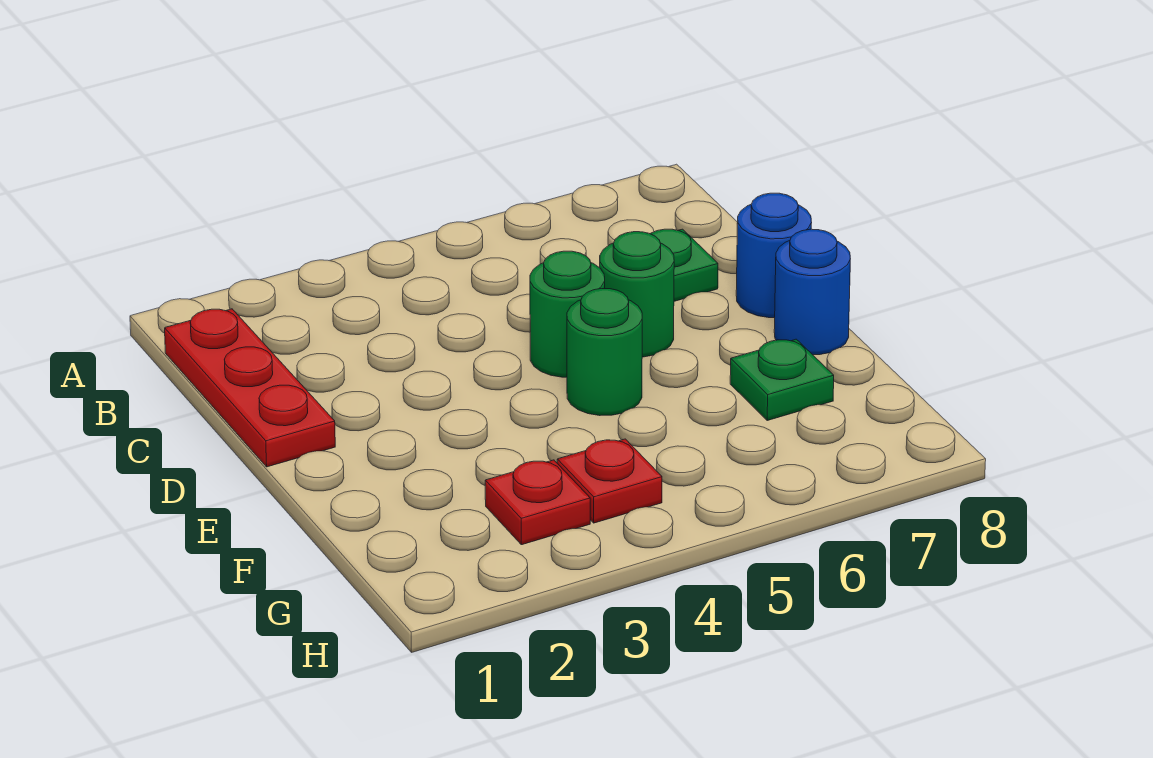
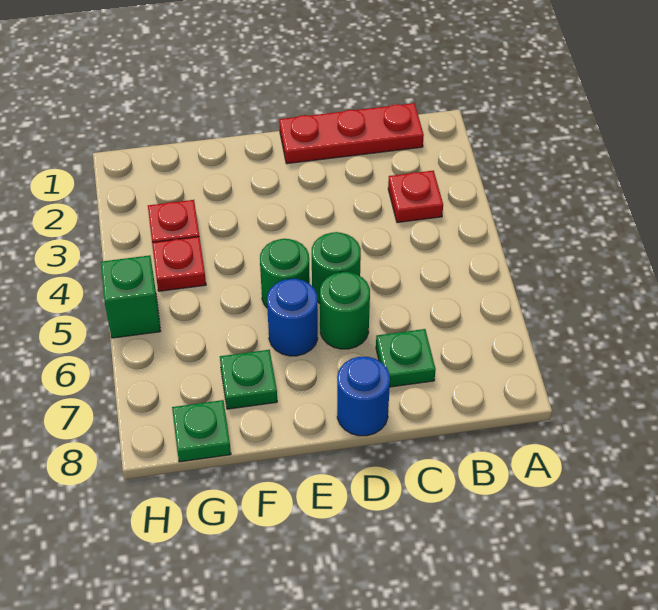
none -> red 1x1 plate [388,171,443,223]
blue 1x1 round brick [774,229,850,355] -> blue 1x1 round brick moved to [267,279,318,356]
none -> green 1x1 plate [172,400,231,462]
none -> green 1x1 brick [101,255,161,338]

